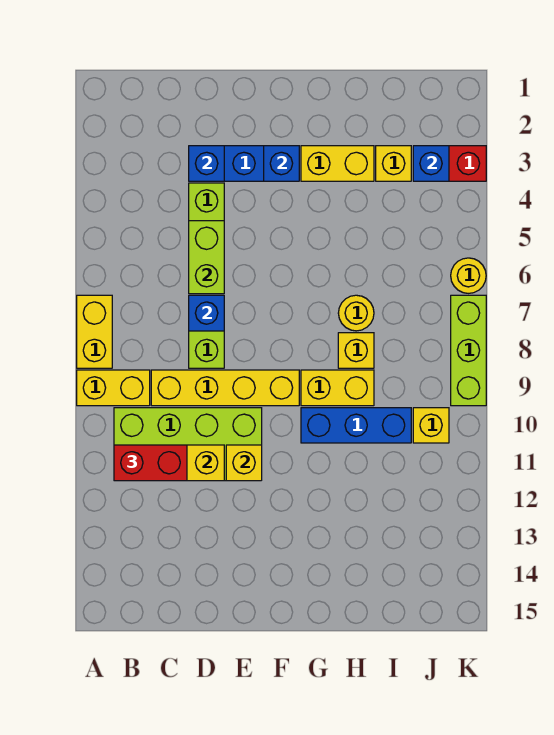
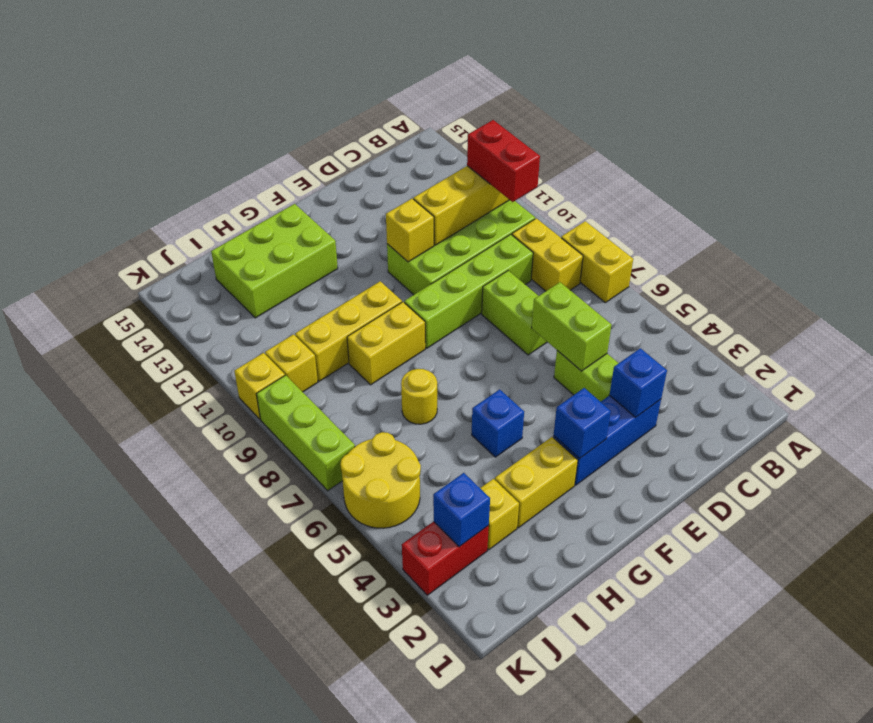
yellow 1x2 brick [77,370,150,406] -> yellow 1x2 brick turned to [512,218,583,291]
red 1x2 brick [114,445,187,481] -> red 1x2 brick turned to [467,120,540,202]
yellow 1x4 brick [151,370,299,406] -> lime 1x4 brick [404,234,533,348]
blue 1x1 brick [189,295,224,331] -> blue 1x1 brick moved to [472,389,524,457]
blue 1x3 brick [301,408,411,443] -> yellow 1x3 brick [295,281,402,381]
none -> lime 2x3 brick [211,204,338,318]
yellow 1x1 brick [338,333,374,368] -> yellow 1x1 brick moved to [234,353,285,419]
yellow 1x1 round brick [451,258,486,293] -> yellow 2x2 round brick [340,432,421,528]

